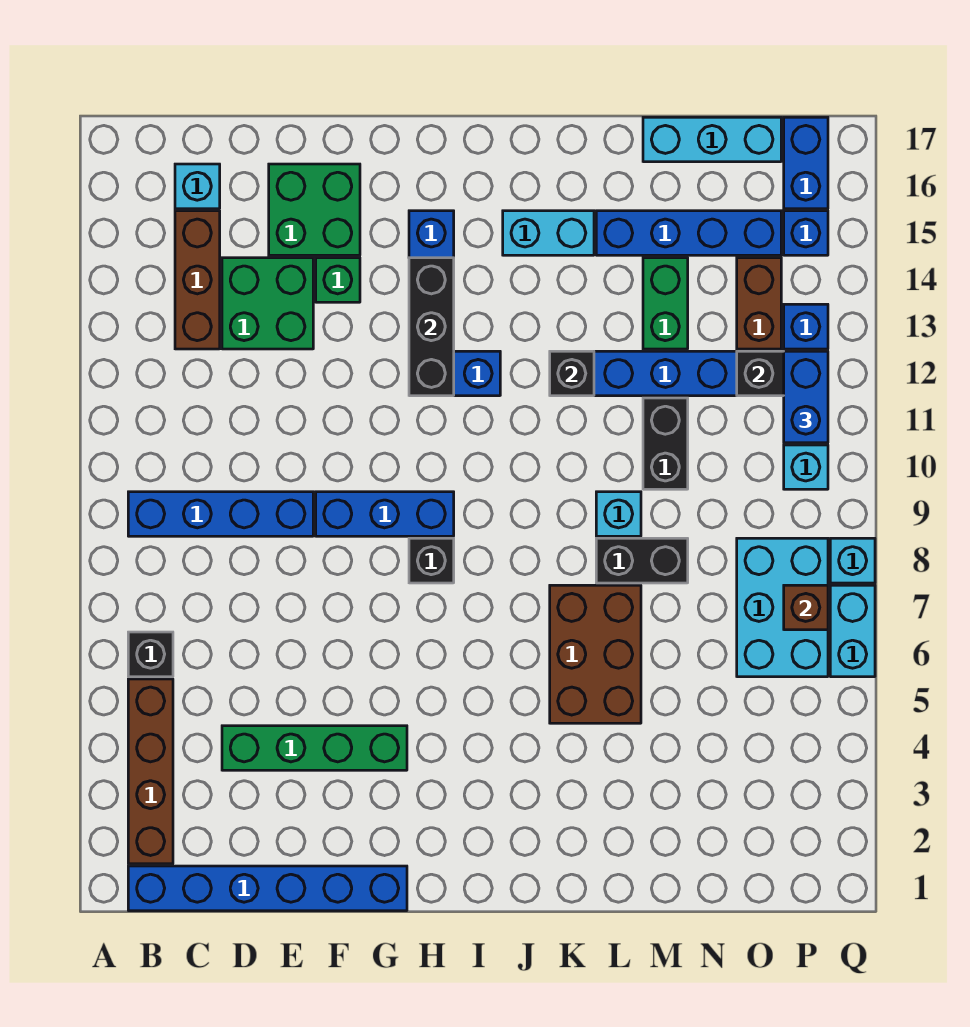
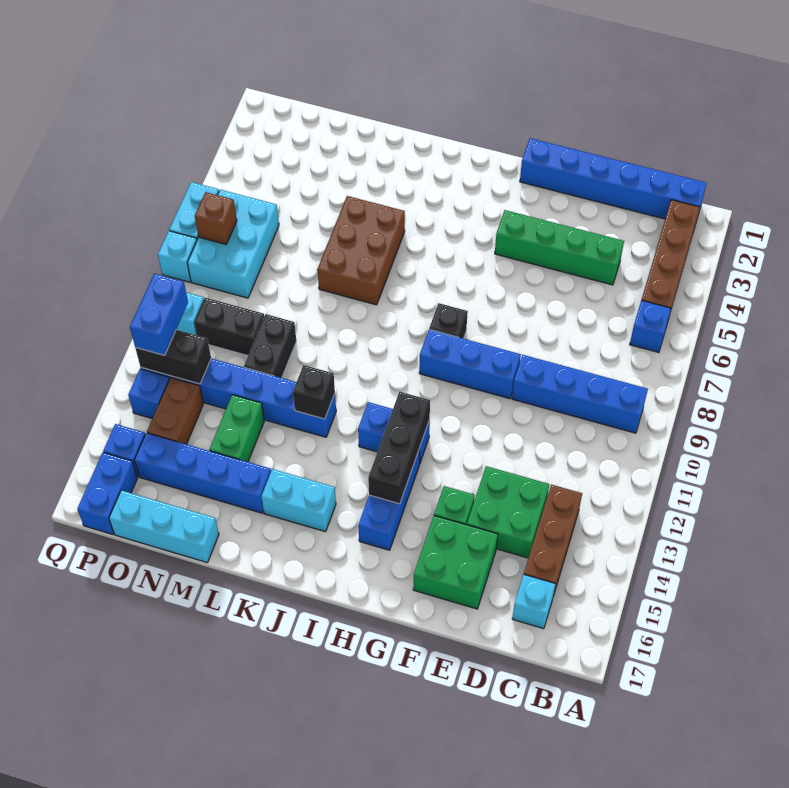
black 1x1 brick [128,632,173,677] -> blue 1x1 brick [630,300,671,353]
black 1x2 brick [596,538,688,583] -> black 1x2 brick moved to [194,298,264,356]
cyan 1x1 brick [596,492,641,536] -> none

